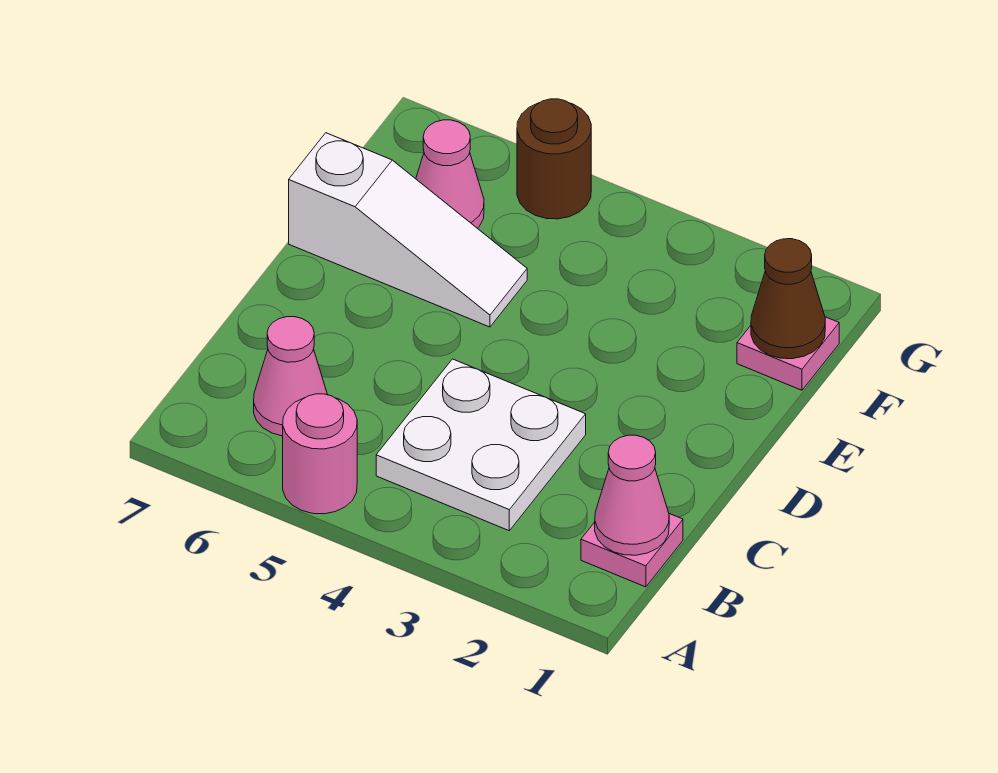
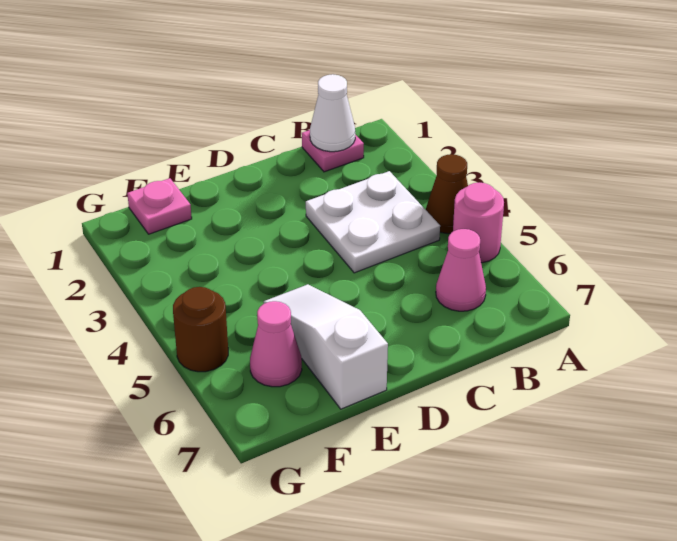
pink 1x1 cone [595,435,669,555] -> white 1x1 cone [310,74,355,152]
brown 1x1 cone [751,239,825,359] -> brown 1x1 cone moved to [426,154,468,234]

